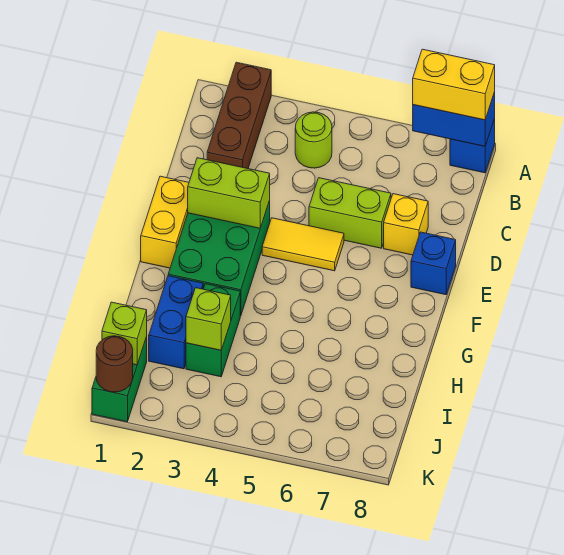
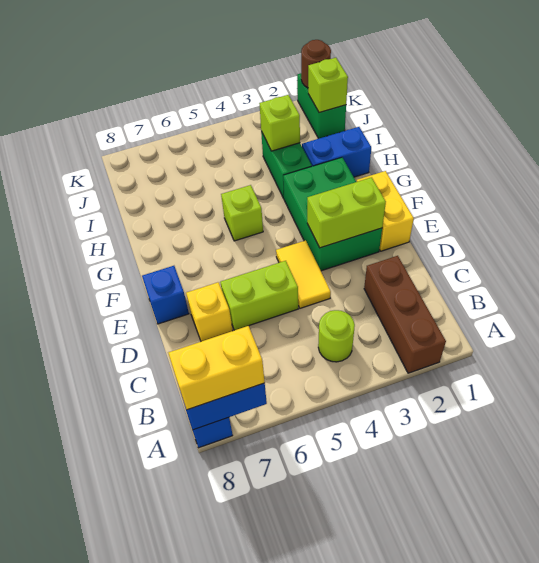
yellow 1x2 tile [262,218,344,271] -> yellow 1x2 tile turned to [276,240,331,308]
none -> lime 1x1 brick [221,185,263,241]
blue 1x2 brick [149,276,203,369] -> blue 1x2 brick turned to [302,127,371,177]

